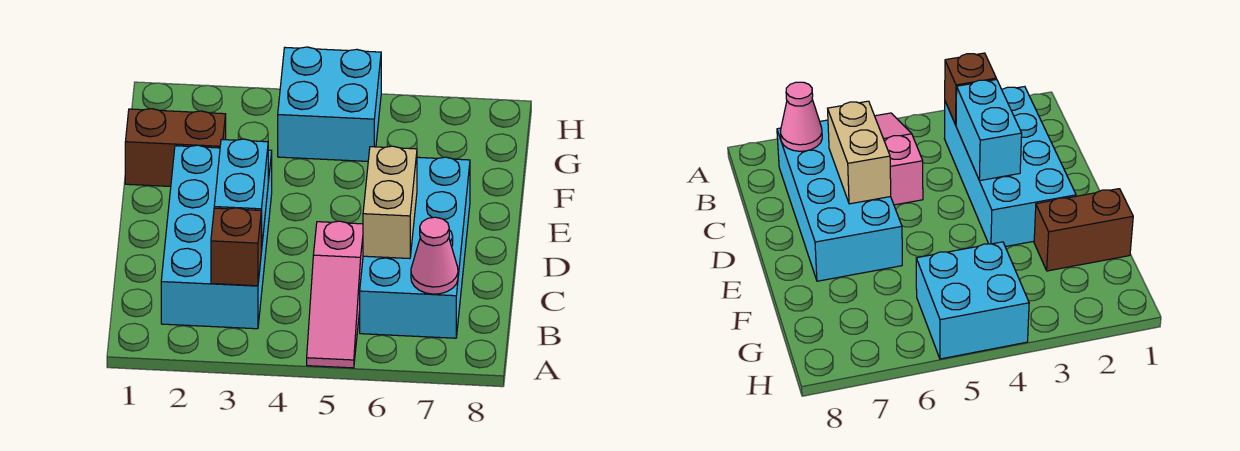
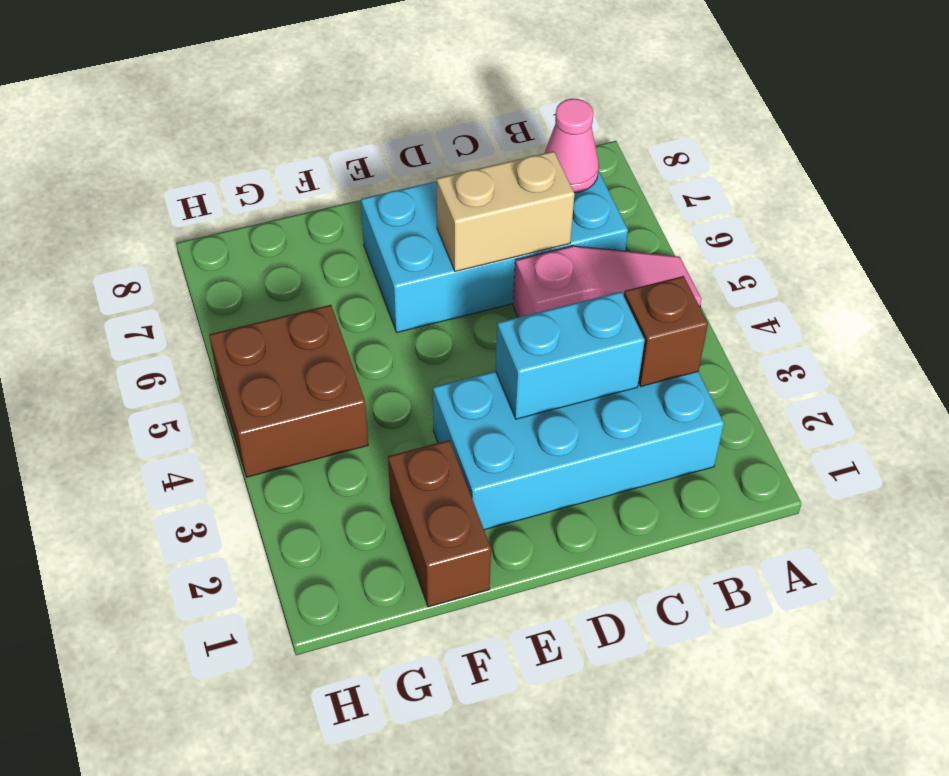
cyan 2x2 brick [278,47,381,161] -> brown 2x2 brick [209,305,368,477]

